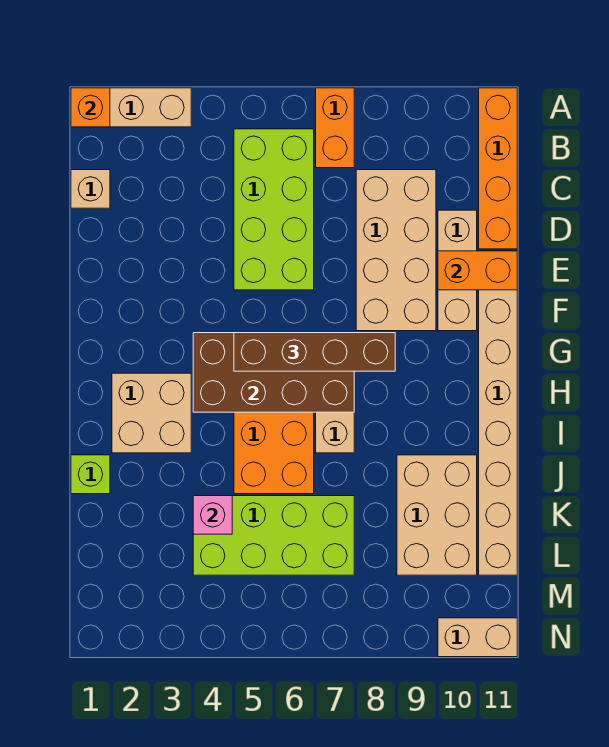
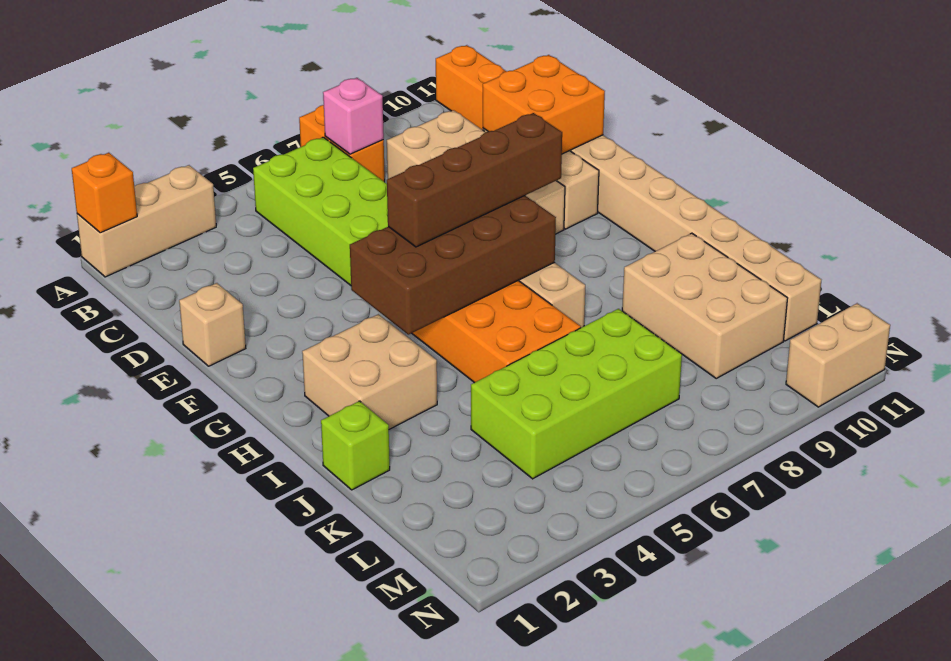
tan 1x1 brick [71,170,110,208] -> tan 1x1 brick moved to [179,283,246,366]
orange 1x2 brick [438,251,517,290] -> orange 2x2 brick [483,55,605,154]
pink 1x1 brick [193,496,232,534] -> pink 1x1 brick moved to [323,78,384,154]

